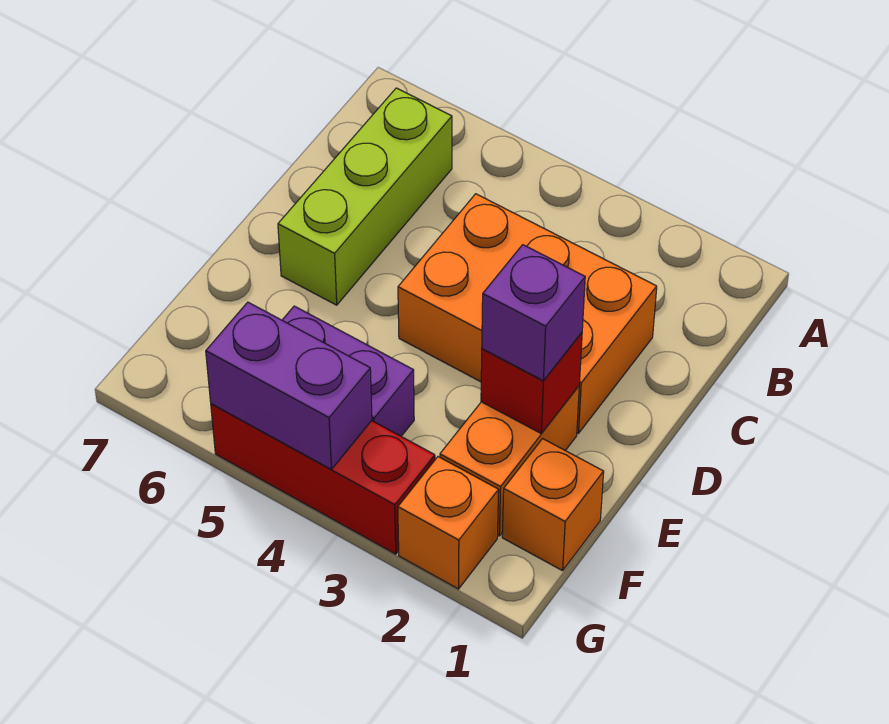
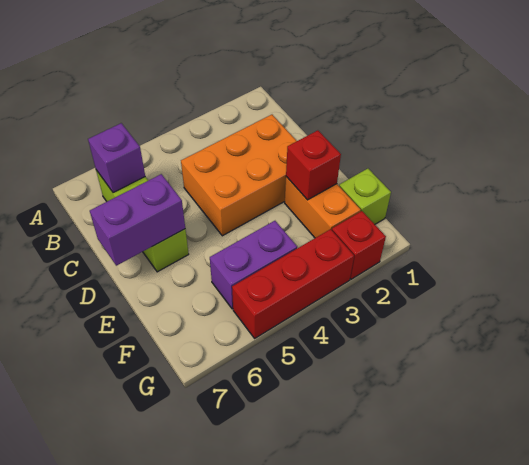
purple 1x1 brick [482,245,585,381] -> purple 1x1 brick moved to [88,123,145,193]
orange 1x1 brick [502,439,604,571] -> lime 1x1 brick [339,169,391,224]
orange 1x1 brick [398,457,499,589] -> red 1x1 brick [332,211,386,279]
purple 1x2 brick [206,302,372,469] -> purple 1x2 brick moved to [90,174,185,266]

